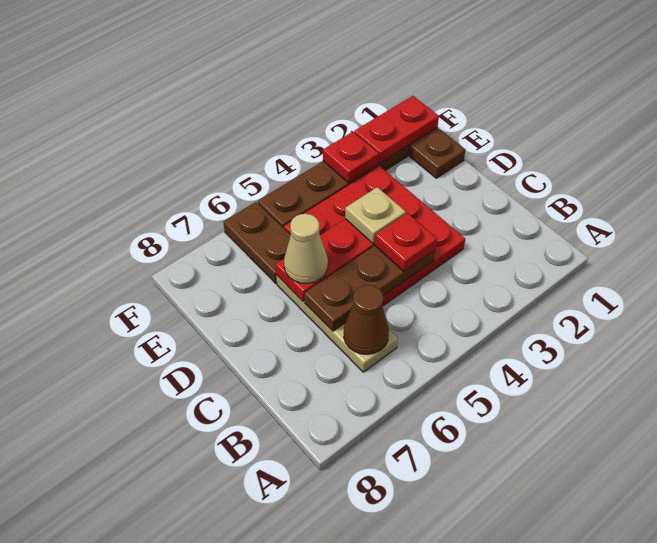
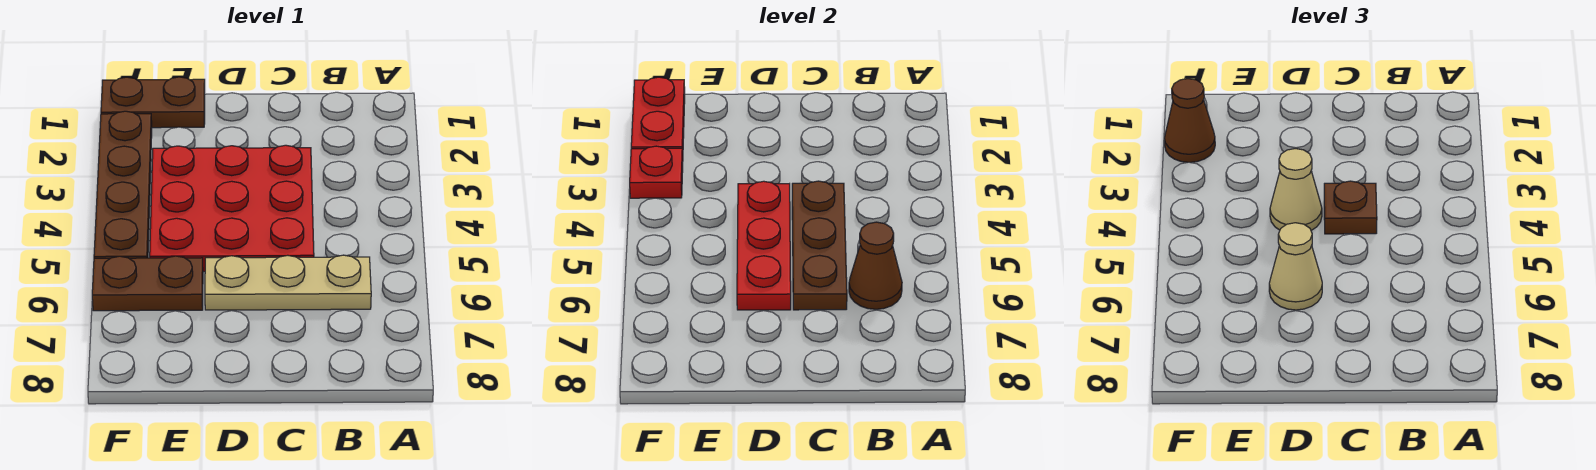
red 1x1 plate [375,213,437,271] -> brown 1x1 plate [1324,181,1377,234]
tan 1x1 plate [345,187,406,244] -> tan 1x1 cone [1270,149,1322,230]
none -> brown 1x1 cone [1164,79,1215,162]

